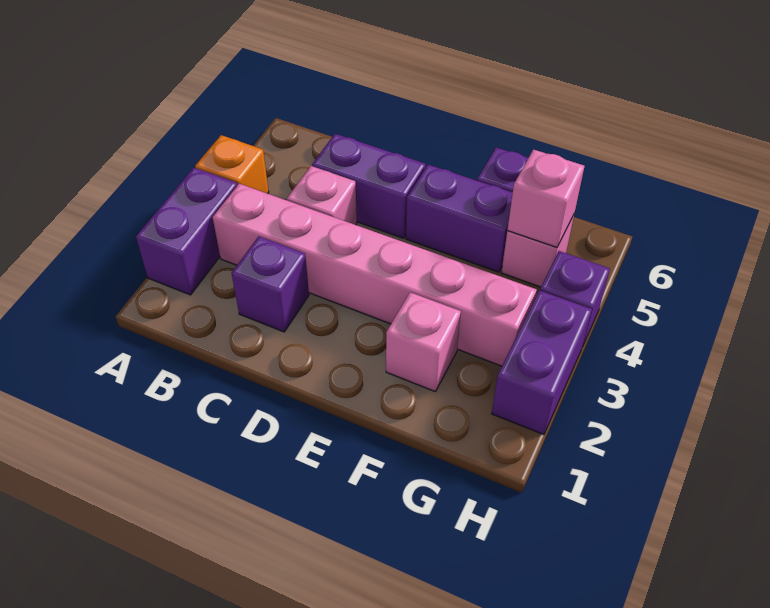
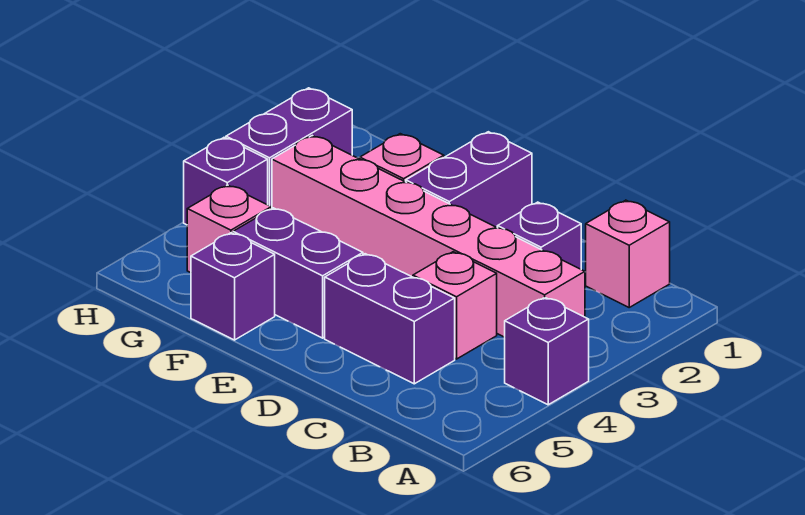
purple 1x2 brick [136,168,237,295] -> purple 1x2 brick moved to [406,132,532,227]
orange 1x1 brick [195,135,269,194] -> purple 1x1 brick [505,297,589,405]
pink 1x1 brick [507,150,584,247] -> pink 1x1 brick moved to [586,200,670,307]

